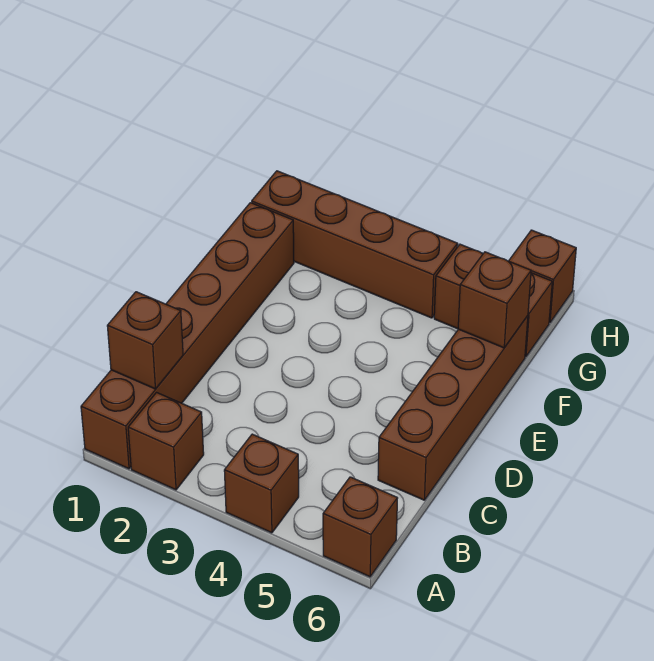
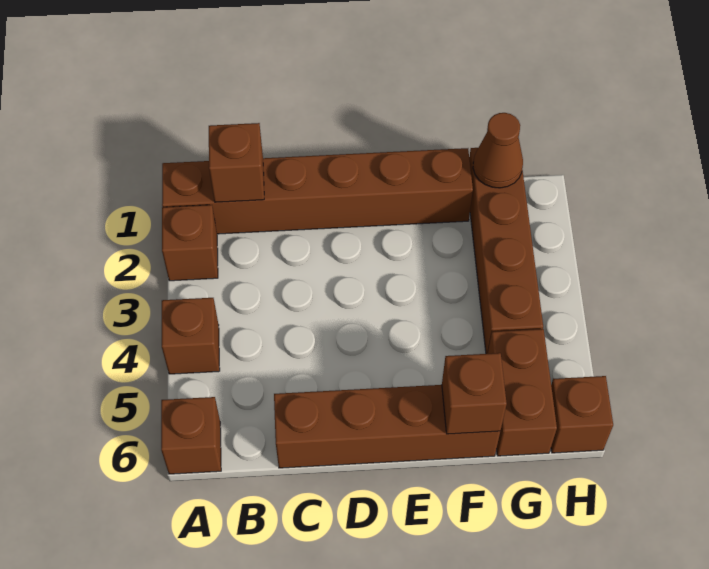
none -> brown 1x1 cone [473,113,523,188]

